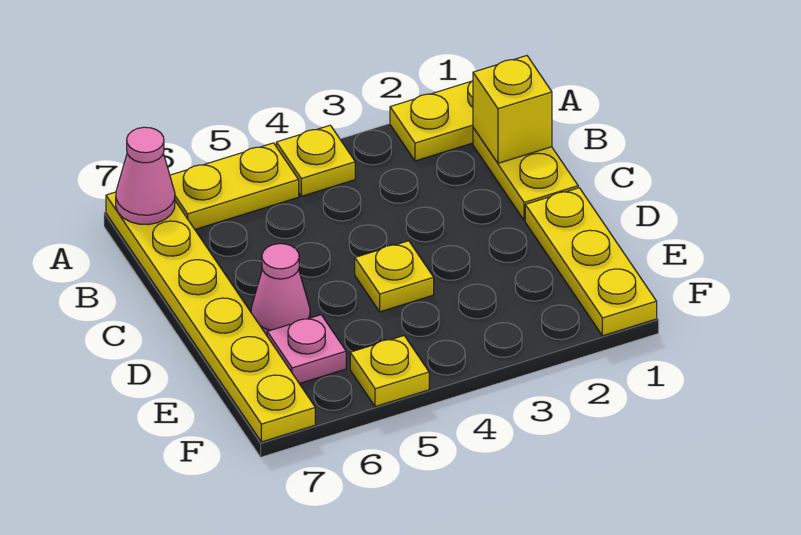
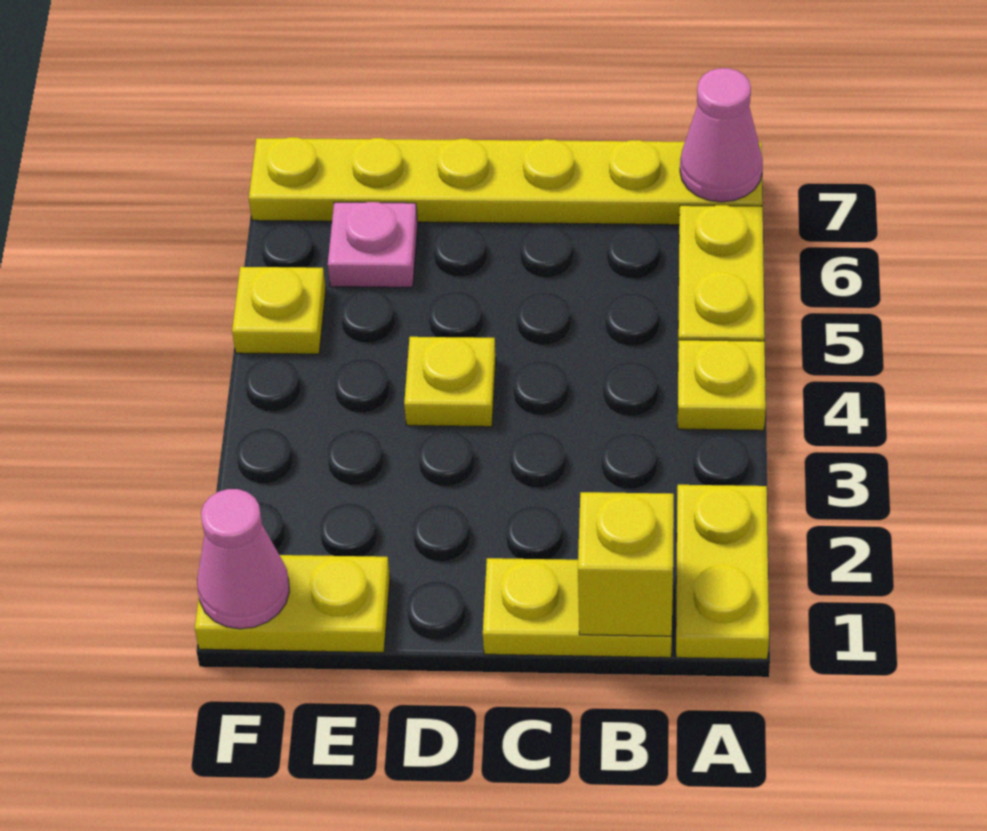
yellow 1x3 plate [525,188,657,336] -> yellow 1x2 plate [195,555,390,653]
pink 1x1 cone [251,244,310,335] -> pink 1x1 cone moved to [197,489,290,629]

